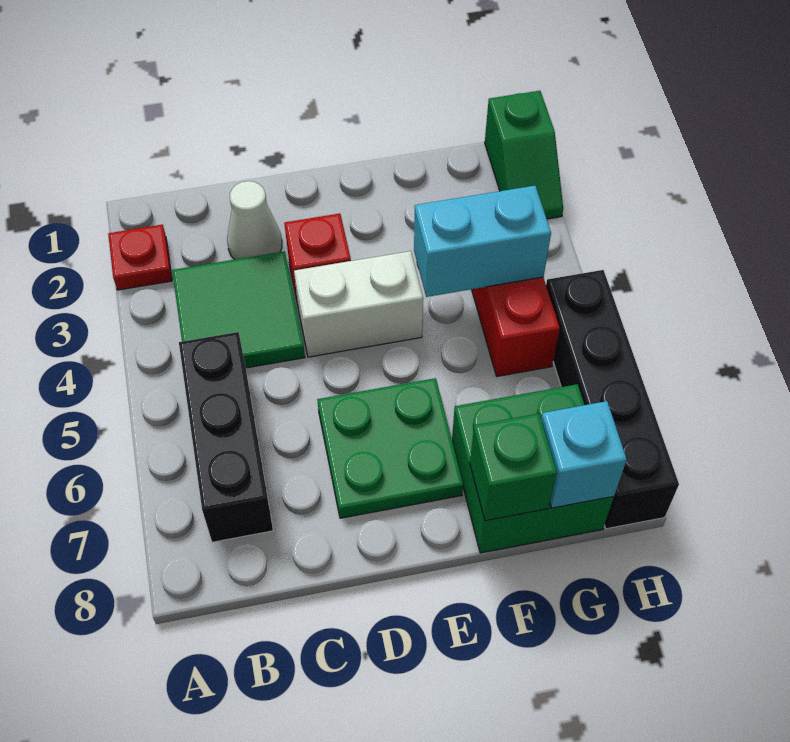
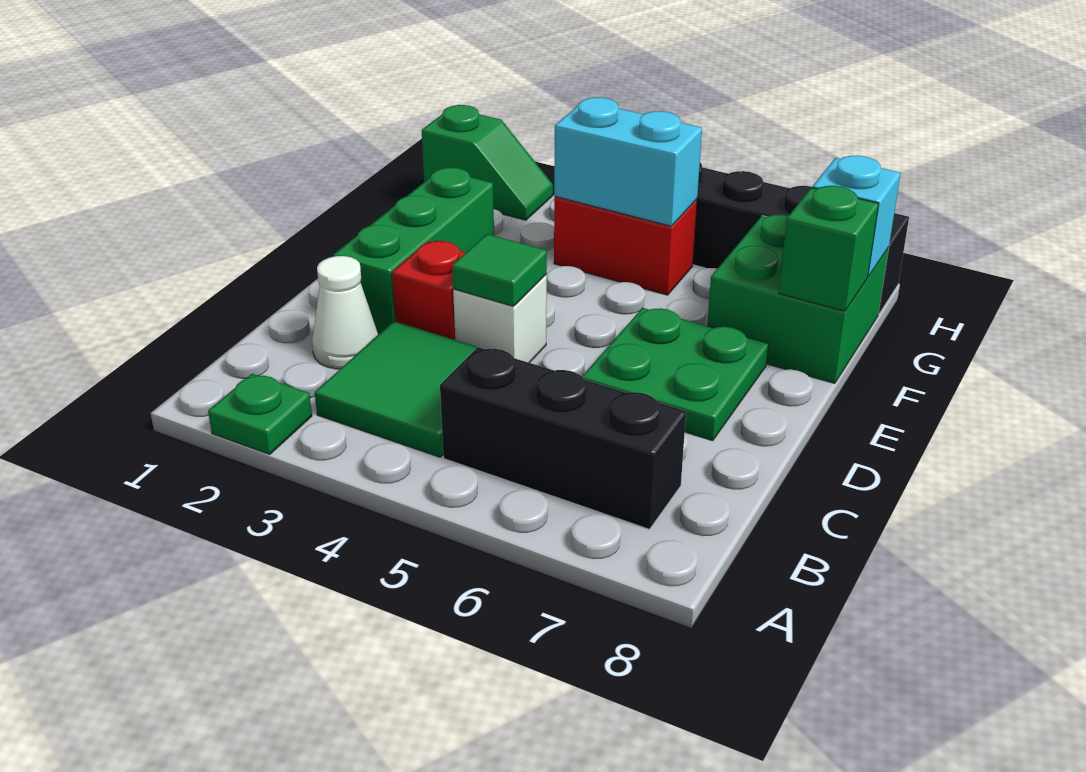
red 1x1 plate [108,225,172,290] -> green 1x1 plate [208,374,312,455]
none -> green 1x3 brick [333,168,494,335]
white 1x2 brick [294,251,423,357] -> white 1x1 brick [453,275,547,363]
none -> green 1x1 tile [452,234,547,307]
cyan 1x2 brick [414,186,551,297] -> cyan 1x2 brick turned to [554,97,702,226]

